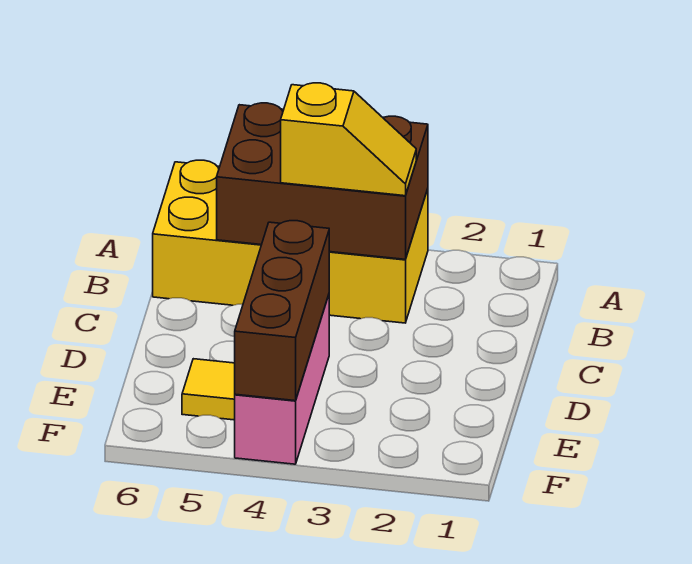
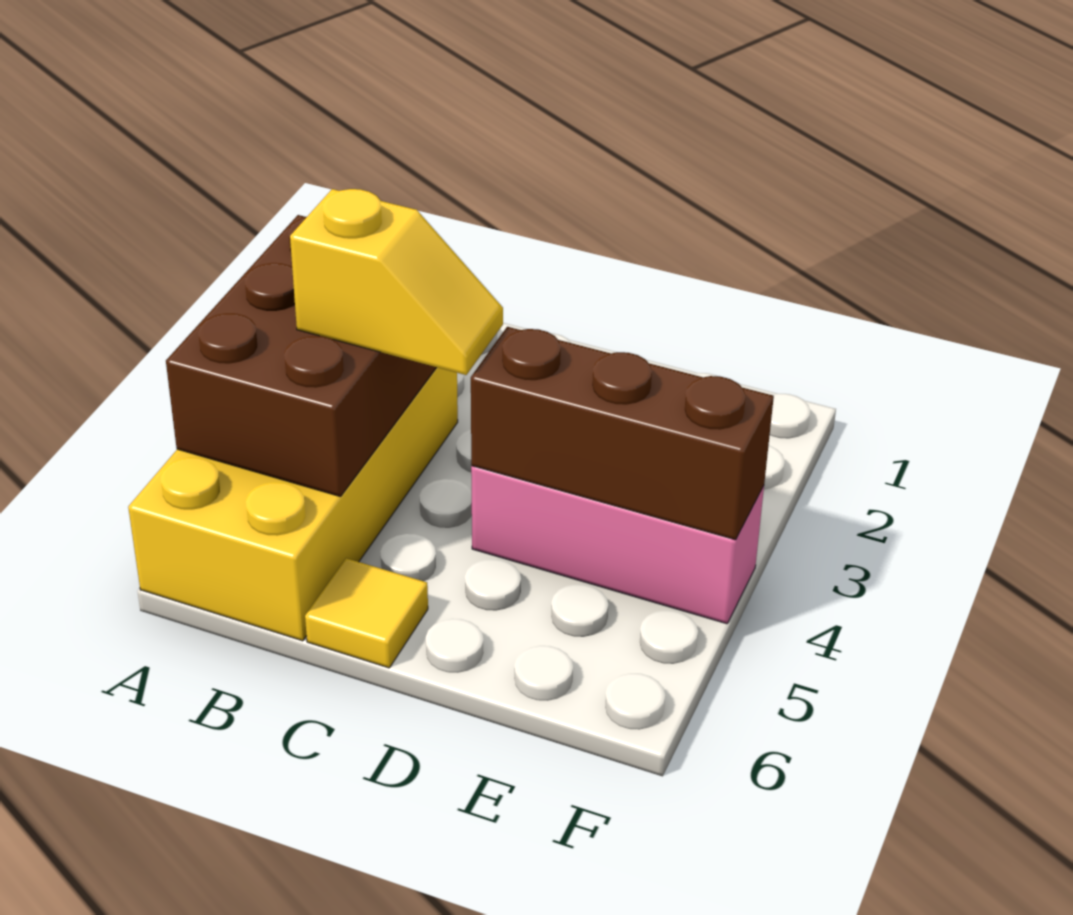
yellow 1x2 slope [281,83,416,196] -> yellow 1x2 slope turned to [290,189,503,375]
yellow 1x1 tile [182,359,235,420] -> yellow 1x1 tile moved to [305,558,428,668]

